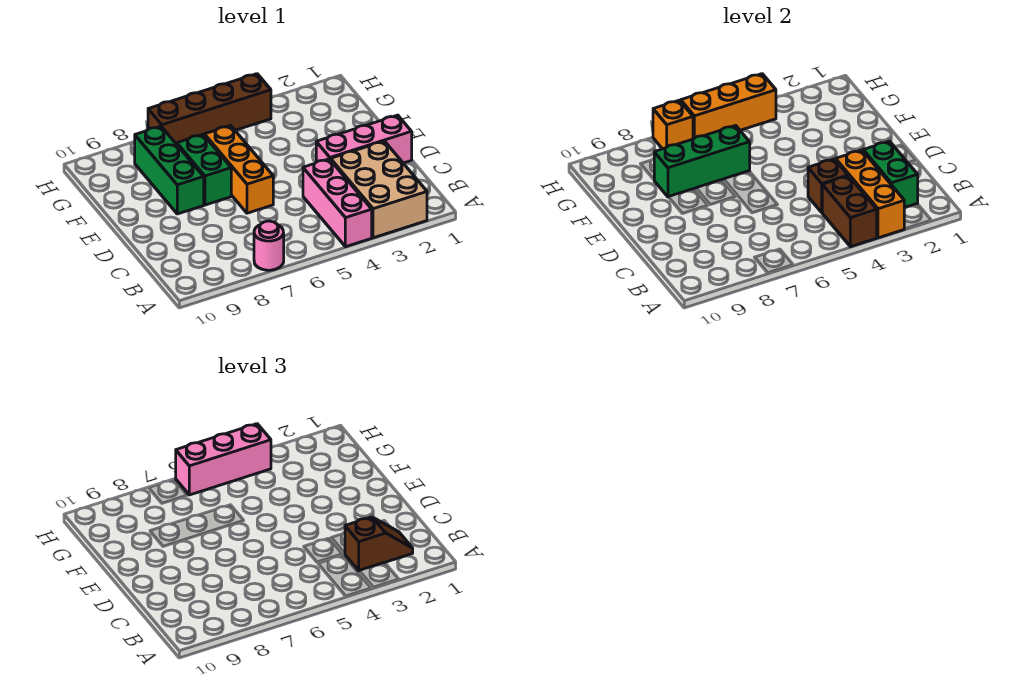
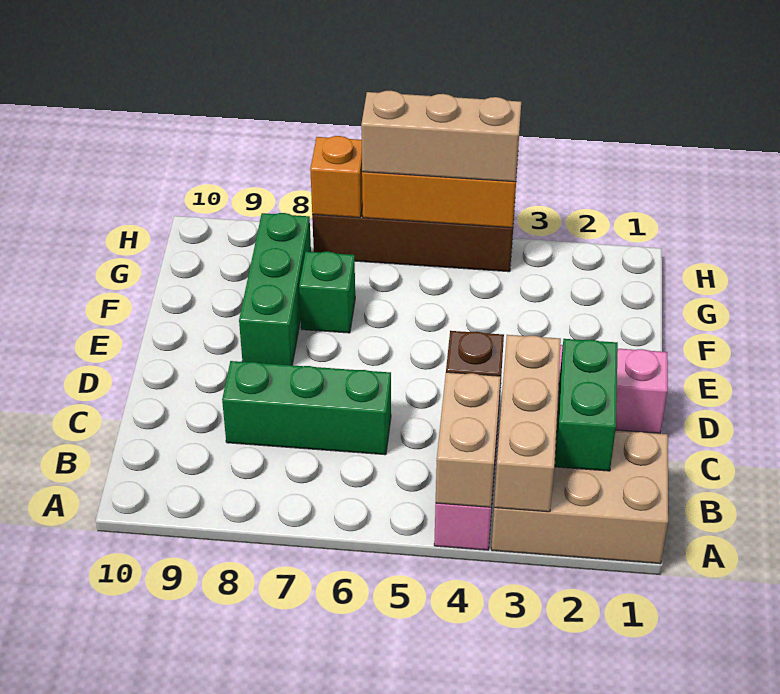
tan 2x3 brick [331,141,427,238] -> tan 2x3 brick turned to [491,426,668,564]
orange 1x3 brick [836,150,904,238] -> tan 1x3 brick [494,335,561,512]
brown 1x2 brick [822,176,877,247] -> tan 1x2 brick [436,372,501,507]
pink 1x1 round brick [254,221,284,270] -> none
brown 1x2 slope [345,517,413,571] -> none
orange 1x3 brick [204,126,273,213] -> none
green 1x2 brick [177,135,231,205] -> green 1x1 brick [299,252,355,333]
green 1x3 brick [654,126,750,197] -> green 1x3 brick moved to [222,361,391,455]
pink 1x3 brick [176,424,271,495] -> tan 1x3 brick [361,91,521,182]

